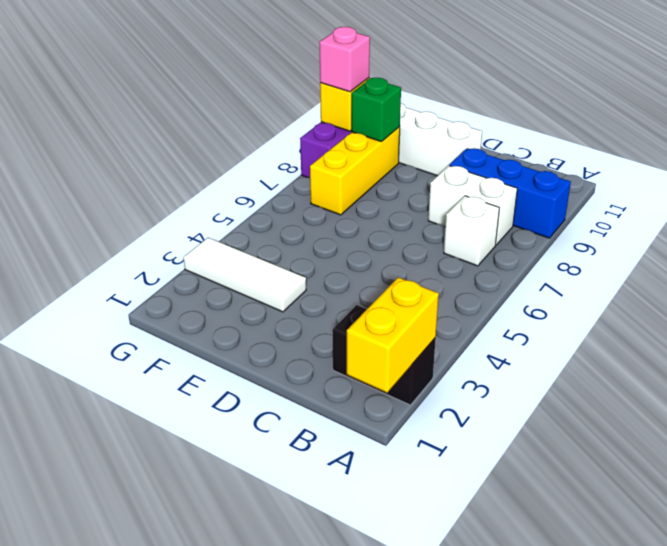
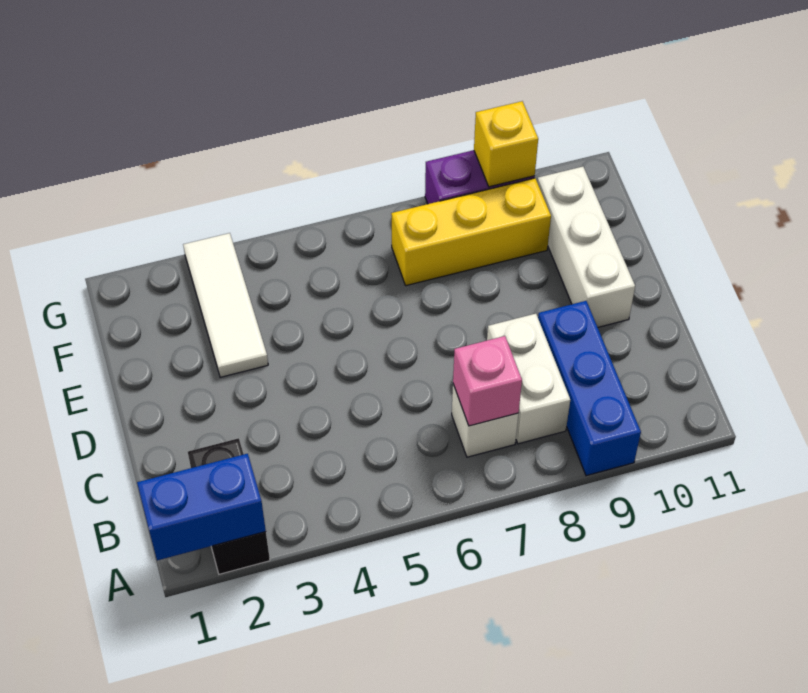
yellow 1x2 brick [347,277,439,393] -> blue 1x2 brick [137,454,266,560]
green 1x1 brick [352,78,401,142] -> none
pink 1x1 brick [319,27,370,92] -> pink 1x1 brick moved to [453,336,522,426]

